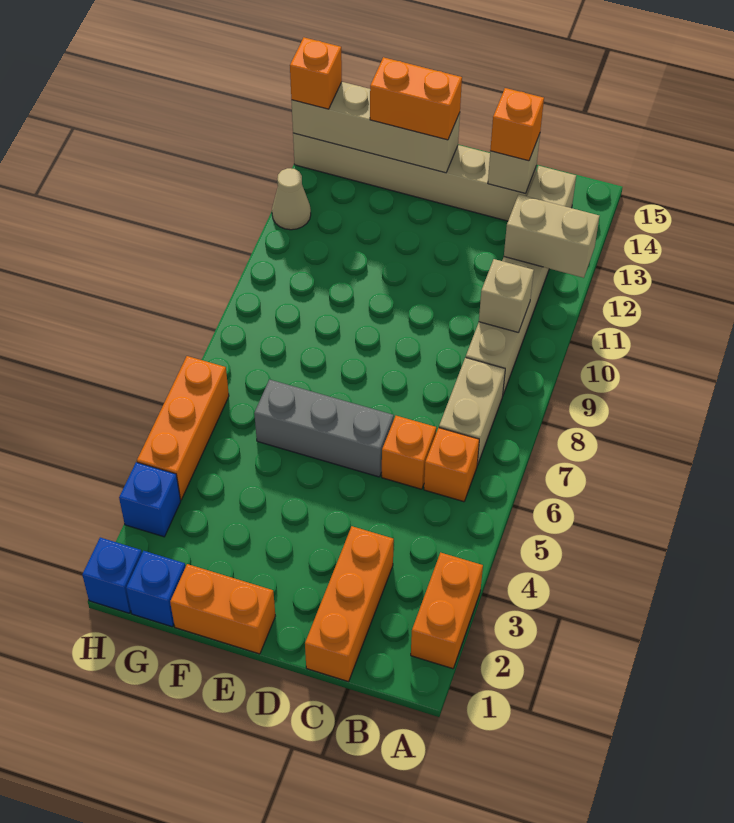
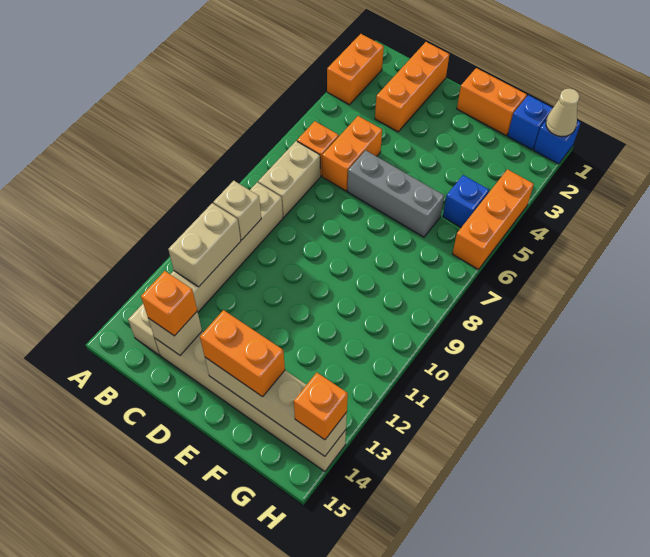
tan 1x2 brick [504,195,599,278] -> tan 1x2 brick turned to [168,203,241,287]
orange 1x1 brick [382,416,436,489] -> orange 1x2 brick [322,116,382,191]
blue 1x1 brick [119,462,181,537] -> blue 1x1 brick moved to [443,175,489,227]
tan 1x1 cone [272,168,311,230] -> tan 1x1 cone moved to [546,88,580,137]

